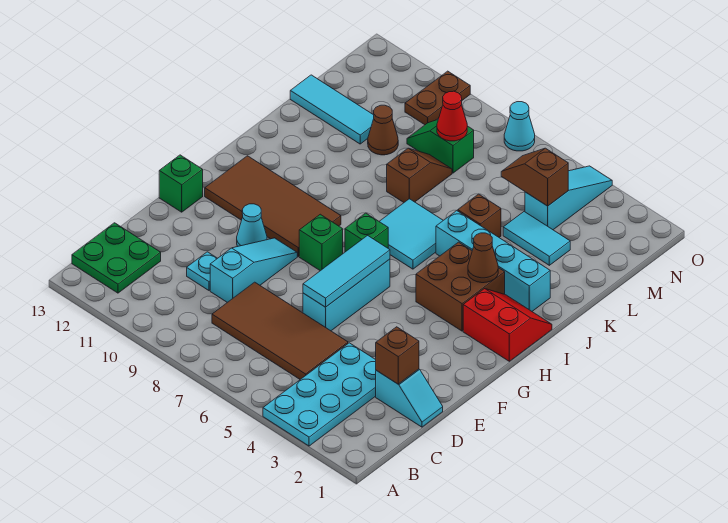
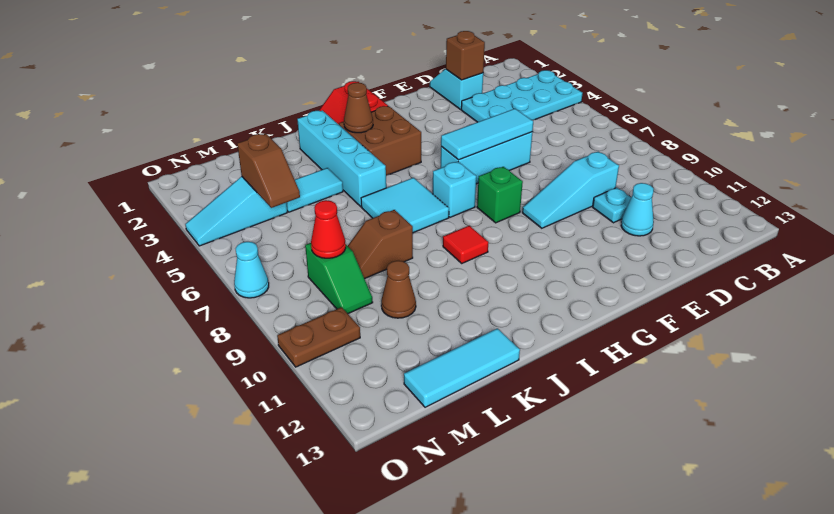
green 2x2 plate [72,223,161,293] -> none
brown 2x4 tile [212,282,348,379] -> none
cyan 1x1 cone [237,204,267,246] -> cyan 1x1 cone moved to [621,183,654,236]
green 1x1 brick [159,155,203,212] -> none
brown 2x4 tile [205,156,341,256] -> none
green 1x1 brick [345,213,388,252] -> cyan 1x1 brick [433,162,476,217]
none -> red 1x1 tile [443,226,488,263]
brown 1x1 brick [458,194,501,237] -> none
cyan 1x2 tile [503,212,570,265] -> cyan 1x2 tile turned to [286,168,343,212]
cyan 1x3 tile [290,75,374,144] -> cyan 1x3 tile turned to [404,328,520,407]

